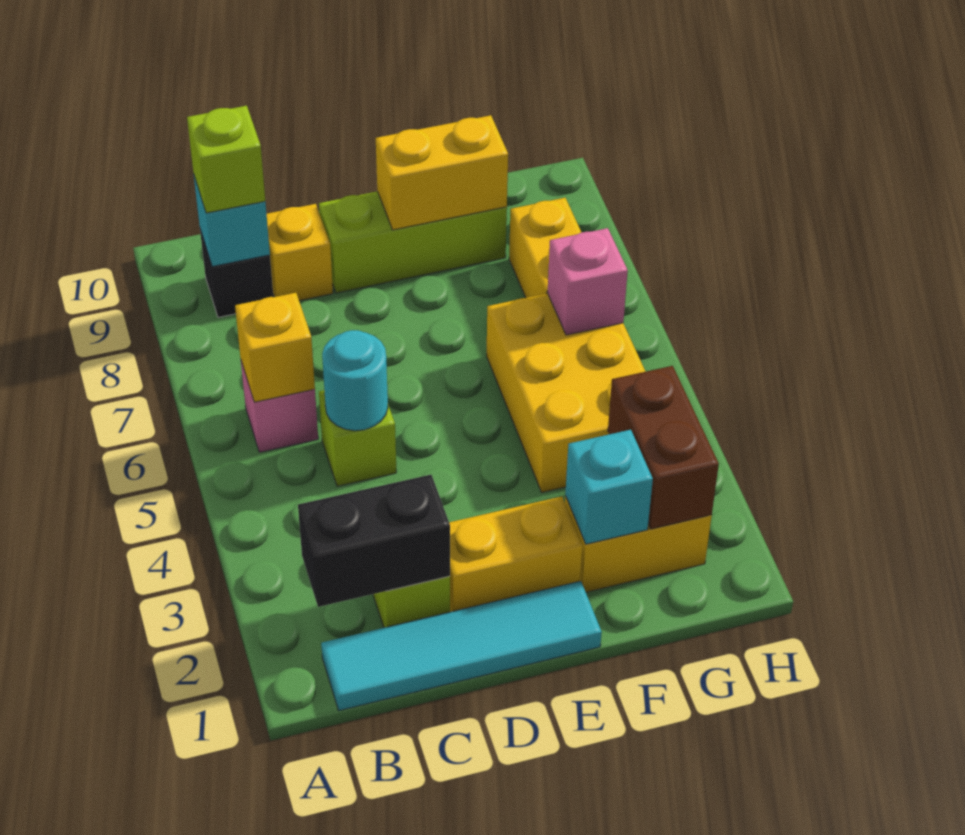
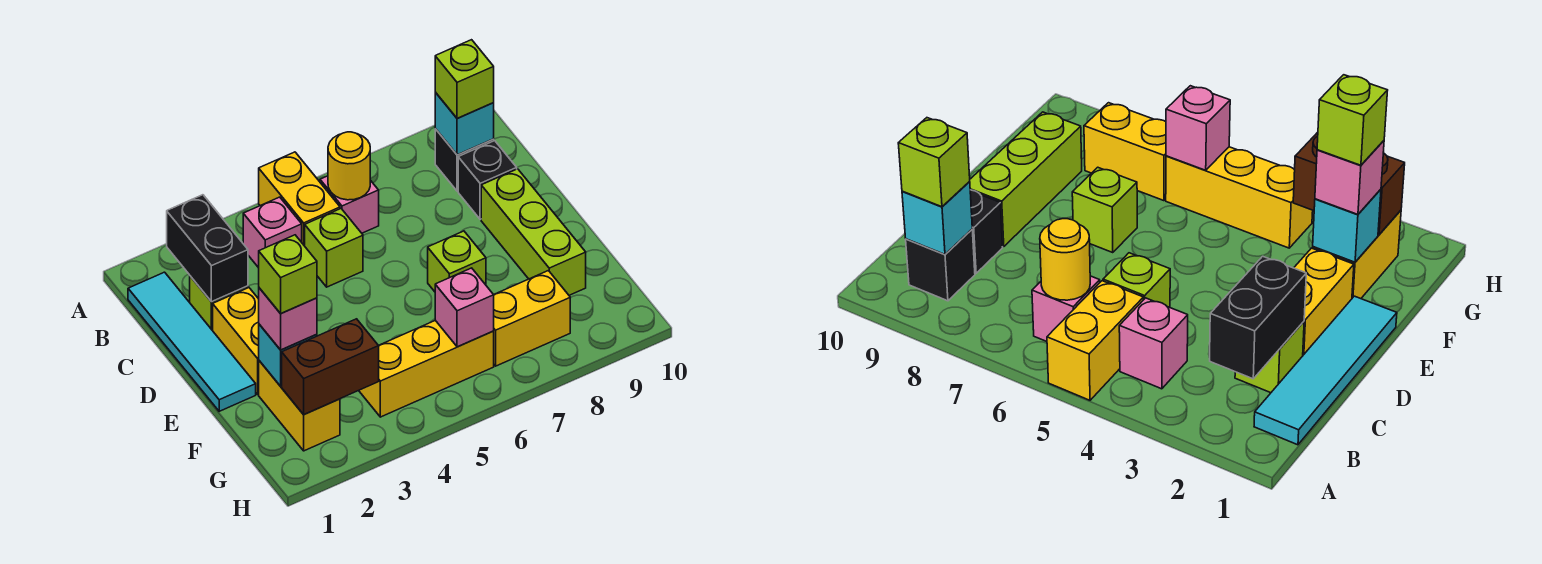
none -> pink 1x1 brick [243,197,302,268]
yellow 1x1 brick [235,293,315,402] -> yellow 1x1 round brick [328,132,370,200]
cyan 1x1 round brick [322,330,388,431] -> none
yellow 1x1 brick [267,204,333,301] -> black 1x1 brick [458,141,517,219]
none -> lime 1x1 brick [428,231,486,292]
yellow 1x2 brick [376,115,508,230] -> yellow 1x2 brick moved to [259,152,340,246]
none -> pink 1x1 brick [259,288,317,350]
none -> lime 1x1 brick [259,235,317,314]
yellow 2x3 brick [487,293,646,492] -> yellow 1x3 brick [359,320,494,417]

